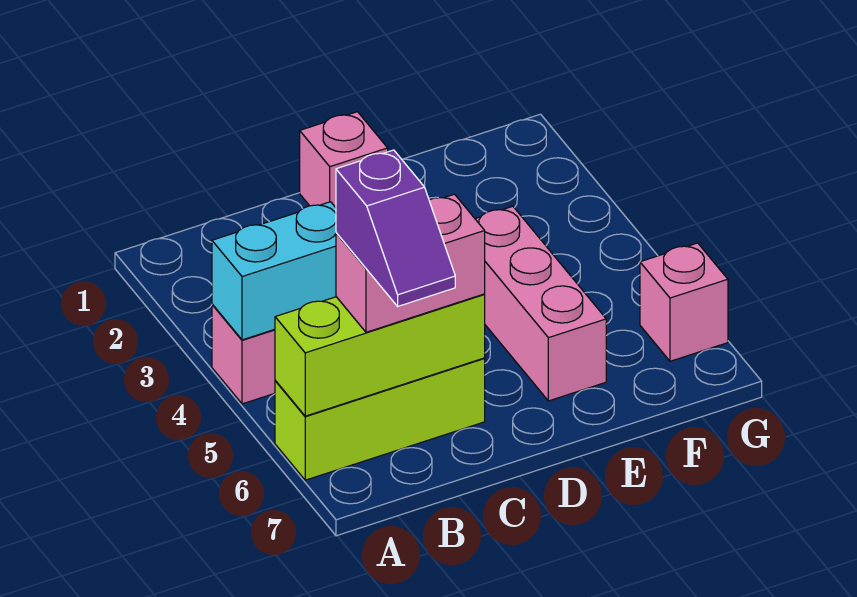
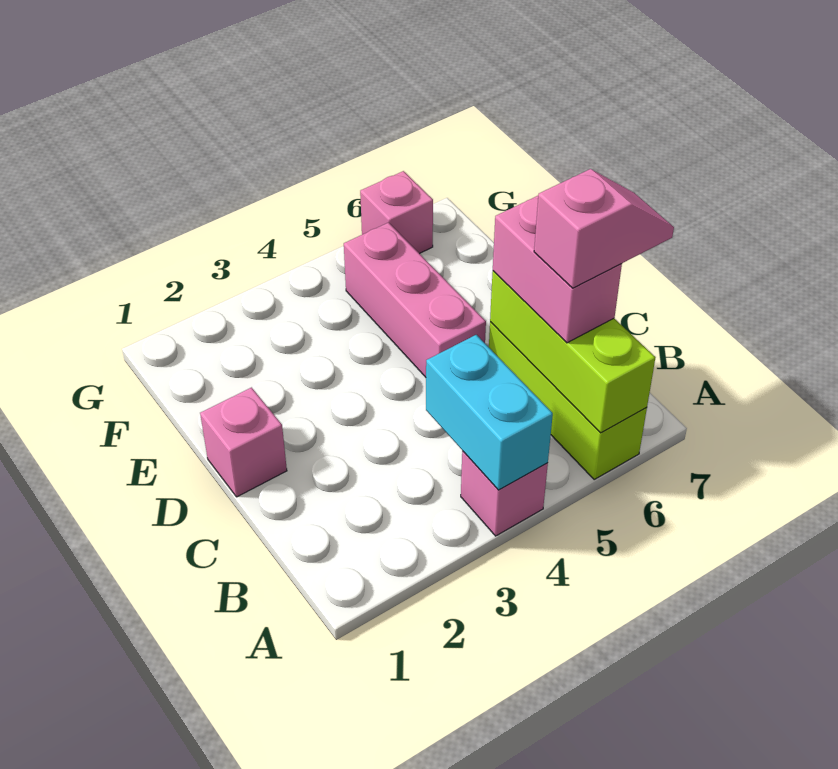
purple 1x2 slope [336,150,455,306] -> pink 1x2 slope [534,169,674,288]
pink 1x3 brick [476,206,606,401] -> pink 1x3 brick turned to [344,223,486,377]

